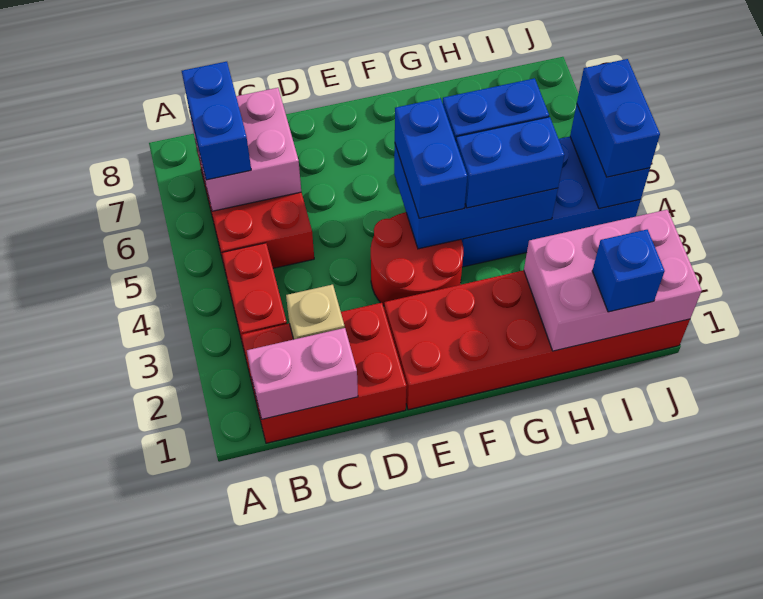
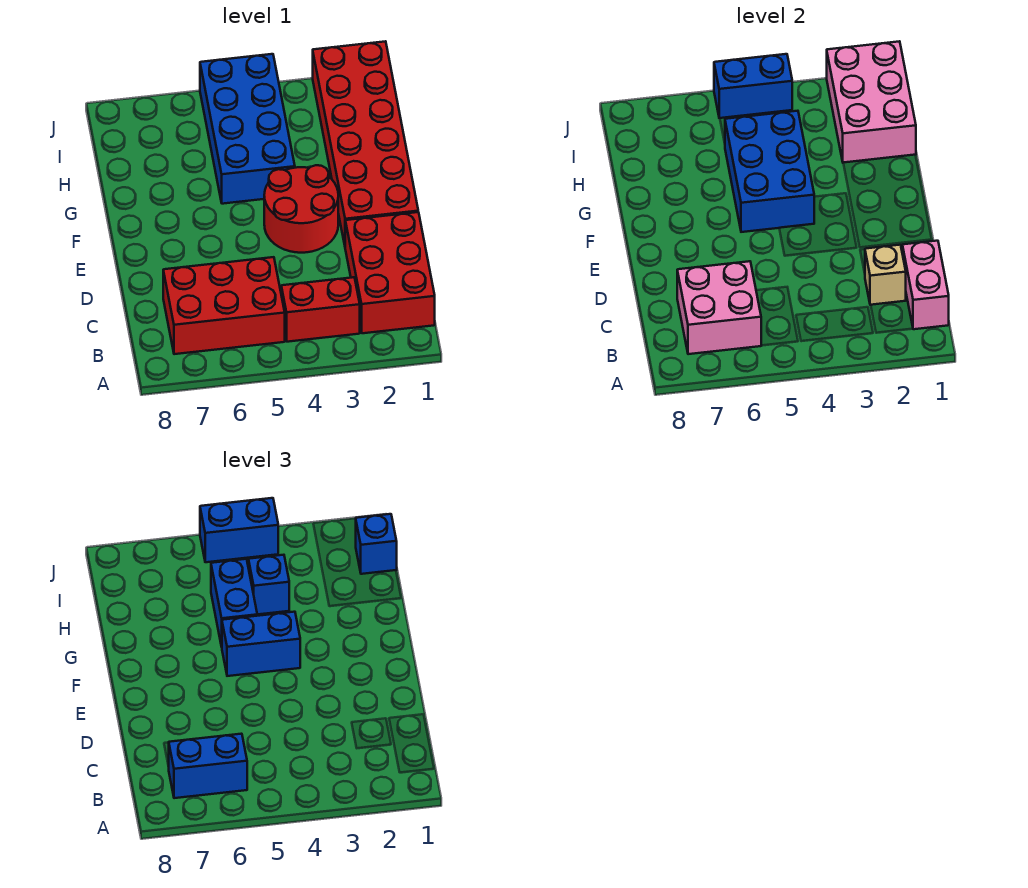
blue 1x2 brick [456,117,565,208] -> blue 1x1 brick [248,555,289,614]

